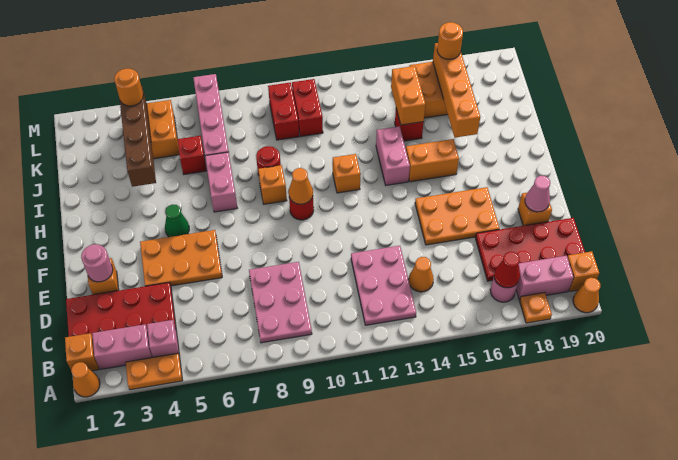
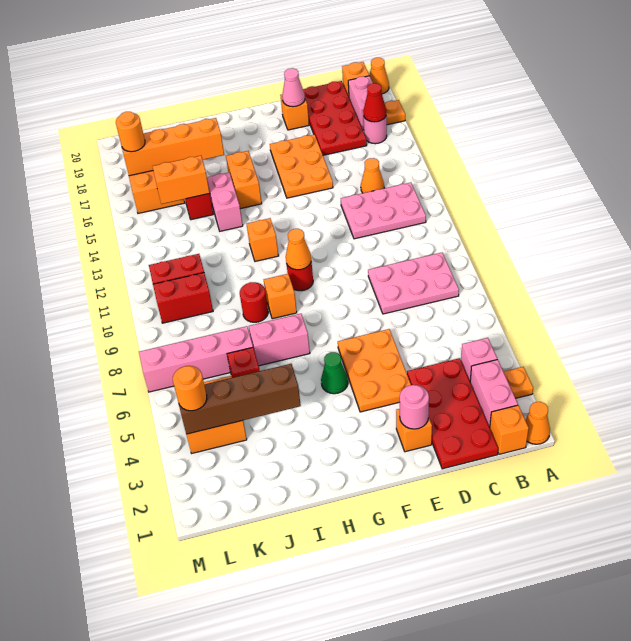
orange 1x2 plate [126,353,183,390] -> orange 1x1 plate [504,367,533,398]
pink 1x2 brick [376,126,410,185] -> pink 1x2 brick turned to [207,172,243,231]

